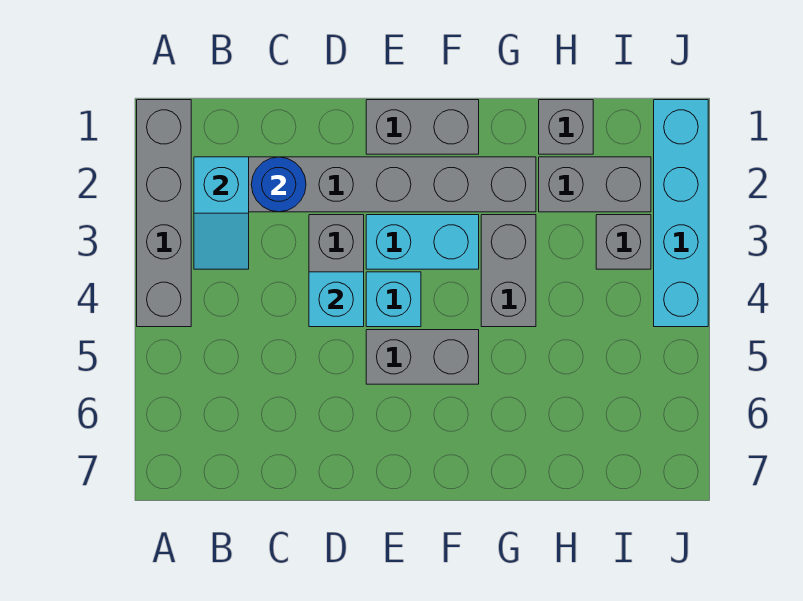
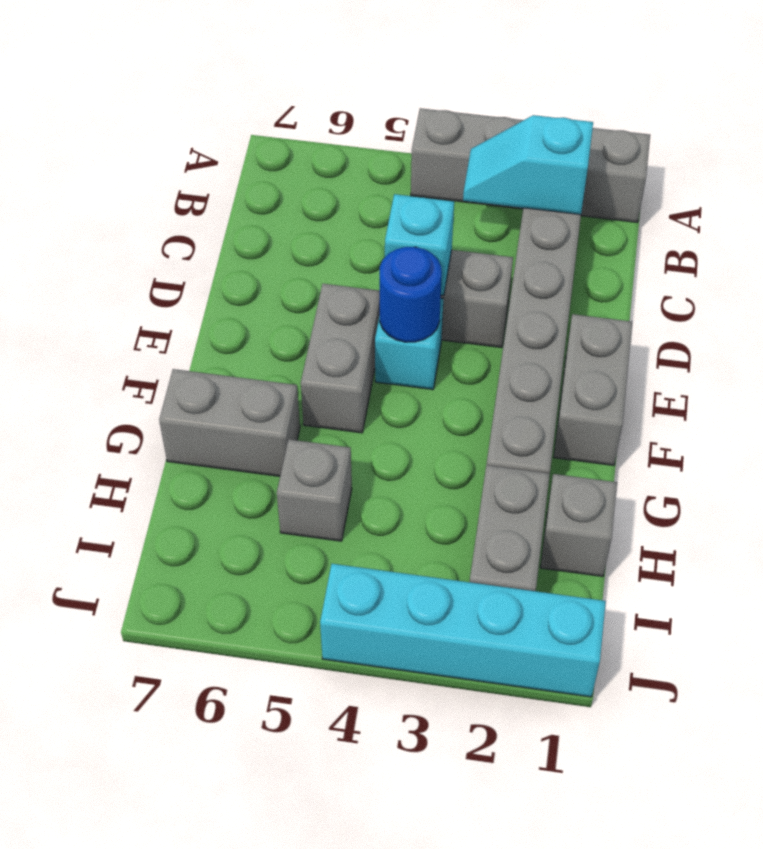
blue 1x1 round brick [251,157,306,212] -> blue 1x1 round brick moved to [380,247,442,342]
cyan 1x2 brick [366,215,479,269] -> none
grey 1x2 brick [481,215,536,327] -> grey 1x2 brick moved to [159,369,300,476]
grey 1x1 brick [596,215,651,269] -> grey 1x1 brick moved to [277,439,352,541]

